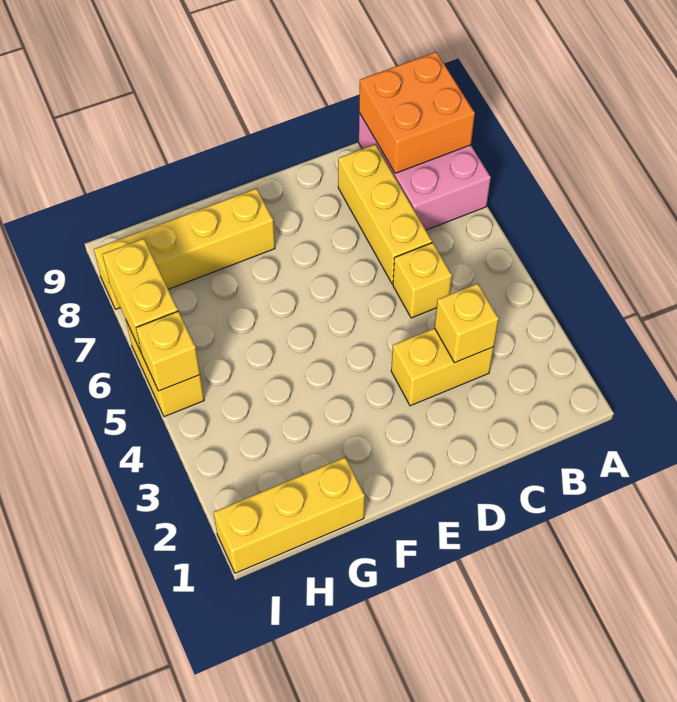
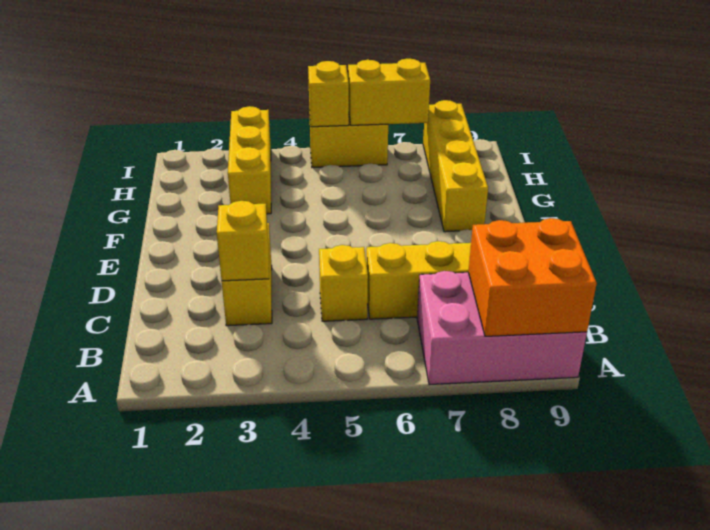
yellow 1x3 brick [213,458,365,573] -> yellow 1x3 brick moved to [228,106,271,214]

